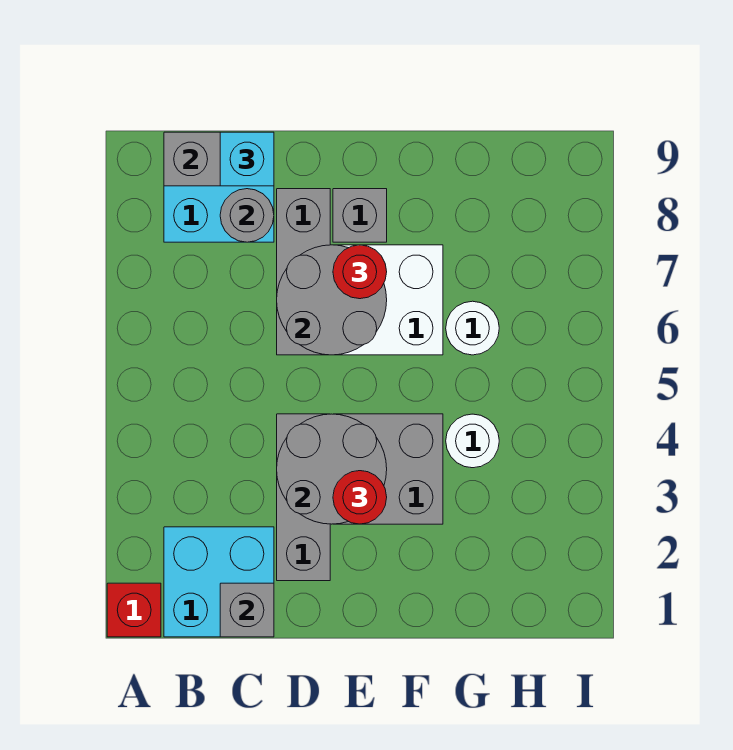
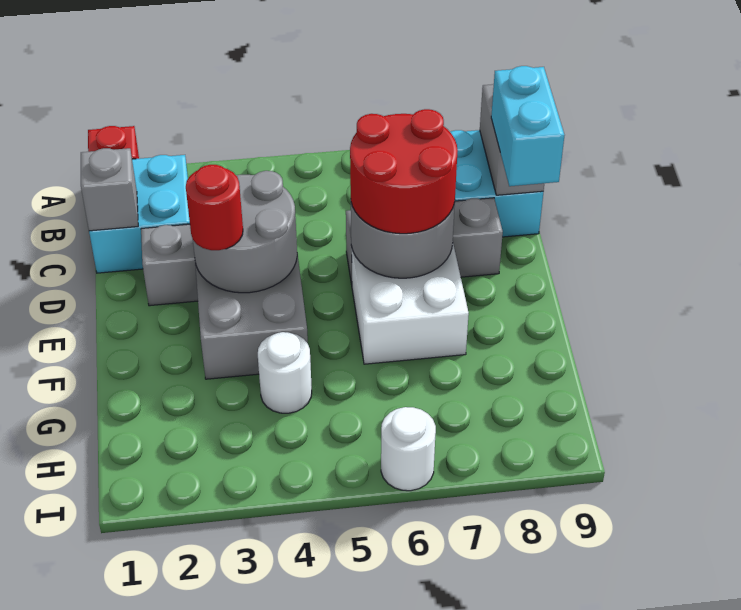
grey 1x1 round brick [220,189,274,242] -> none
cyan 1x1 brick [220,132,274,186] -> cyan 1x2 brick [491,66,565,186]
red 1x1 round brick [333,245,387,299] -> red 2x2 round brick [350,109,458,234]
grey 1x1 brick [333,189,387,242] -> none
white 1x1 round brick [446,301,499,355] -> white 1x1 round brick moved to [381,407,436,491]

